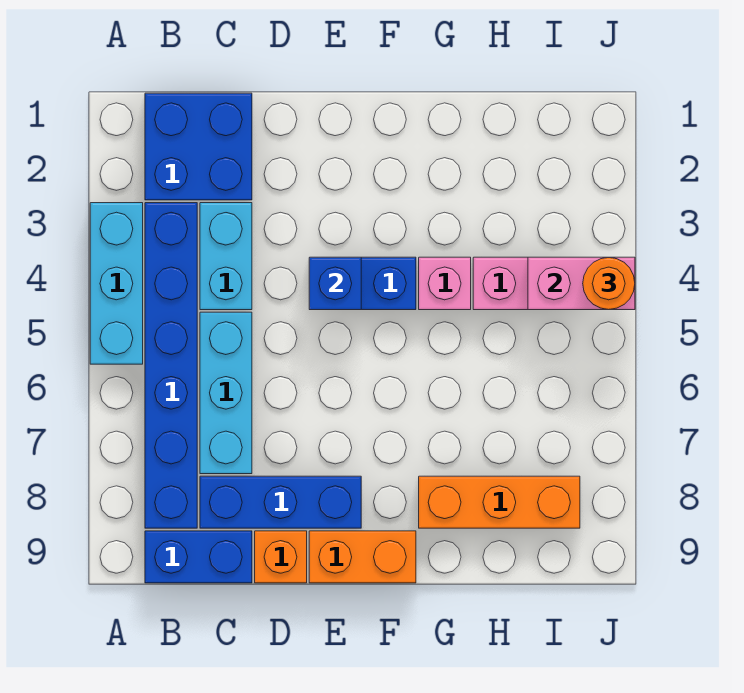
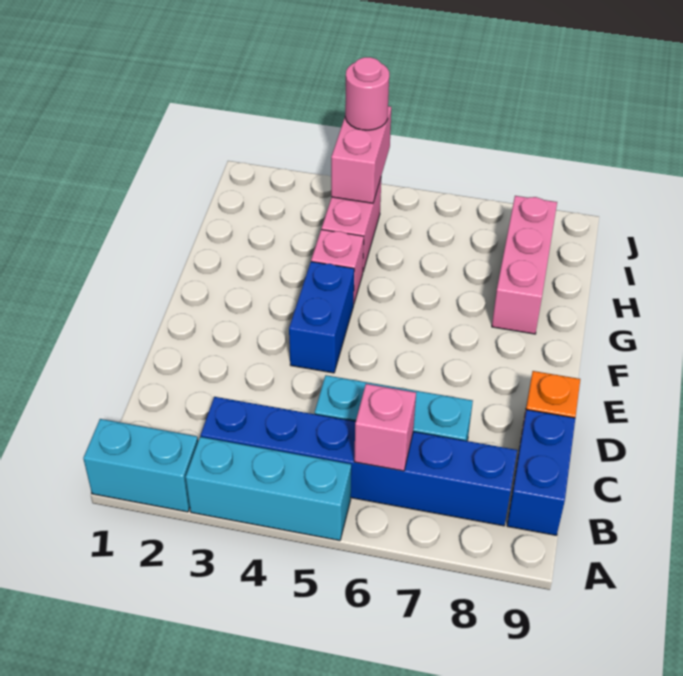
blue 2x2 brick [145,93,252,200] -> none
none -> pink 1x1 brick [354,384,416,471]
cyan 1x2 brick [200,203,252,310] -> cyan 1x2 brick moved to [83,419,198,512]
blue 1x3 brick [200,476,361,528] -> none
blue 1x1 brick [309,257,361,310] -> none
orange 1x2 brick [309,531,416,583] -> none
orange 1x3 brick [419,476,580,528] -> pink 1x3 brick [492,196,557,334]
orange 1x1 round brick [583,257,635,310] -> pink 1x1 round brick [345,57,389,130]

